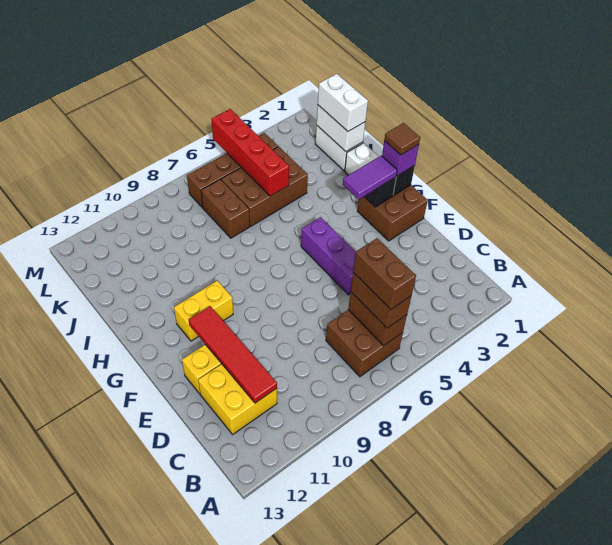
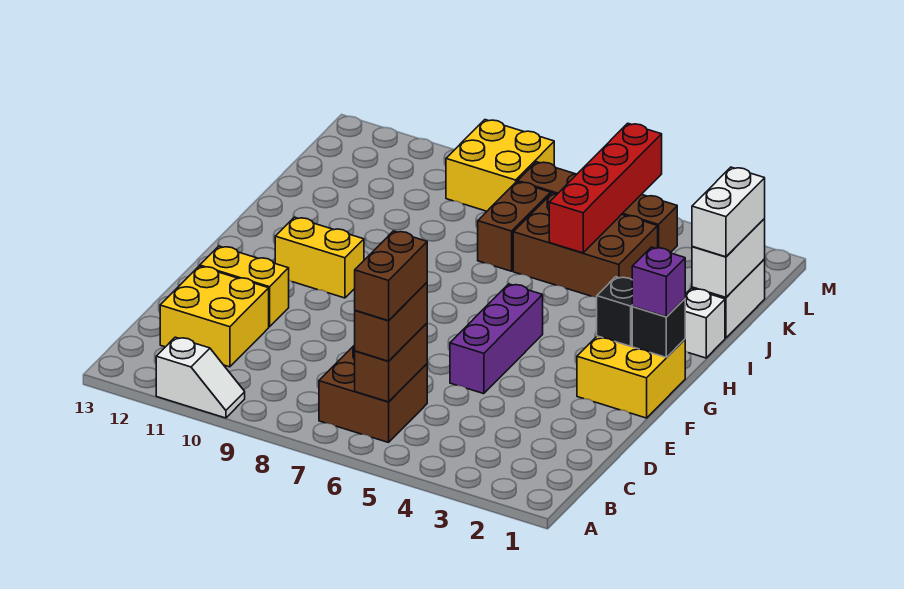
none -> white 1x2 slope [156,337,245,418]
red 1x4 tile [189,306,277,403] -> none
brown 2x2 brick [357,185,428,241] -> yellow 2x2 brick [577,336,685,418]
brown 1x1 tile [384,123,420,155] -> none
purple 1x2 tile [343,156,397,199] -> none
none -> yellow 2x2 brick [446,120,554,211]

